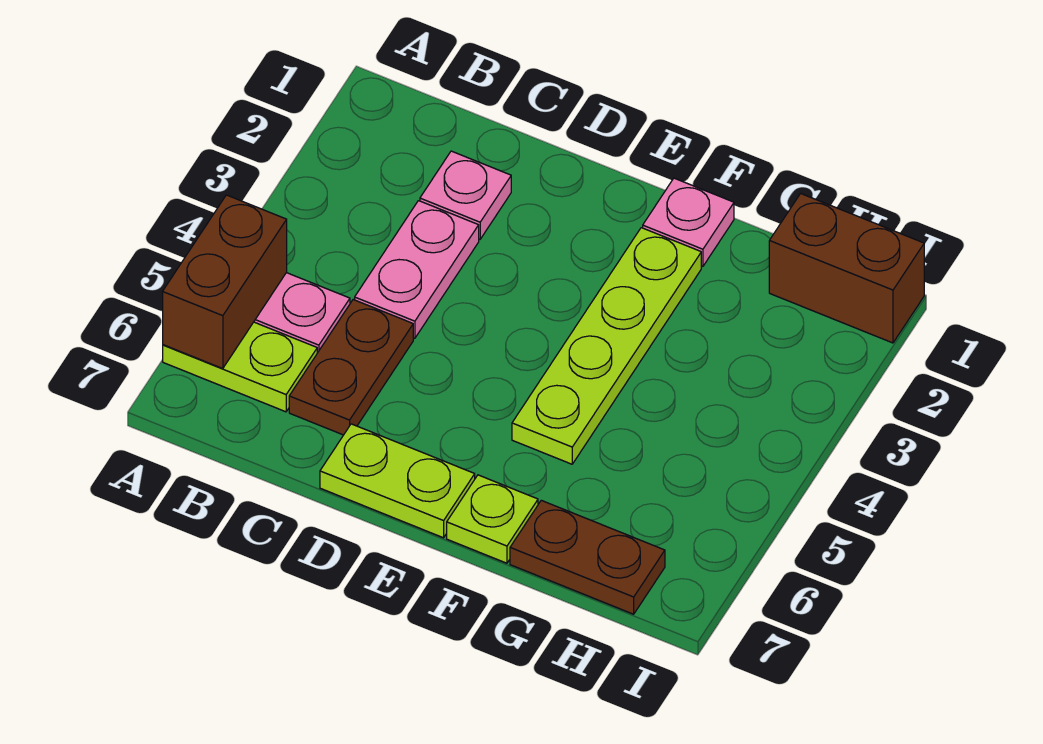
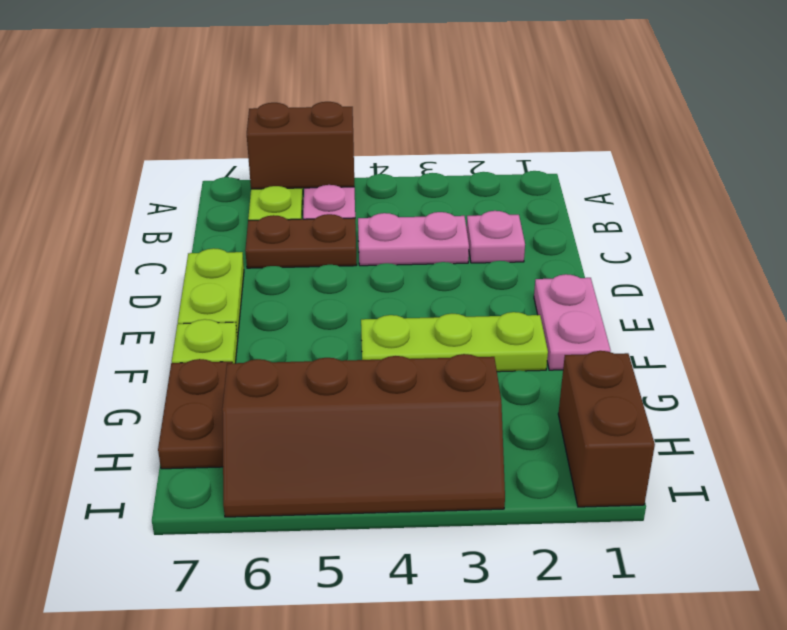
pink 1x1 plate [643,178,734,266] -> pink 1x2 plate [534,274,610,370]
lime 1x4 plate [512,228,701,464] -> lime 1x3 plate [361,312,548,372]
none -> brown 2x4 slope [222,354,505,517]

